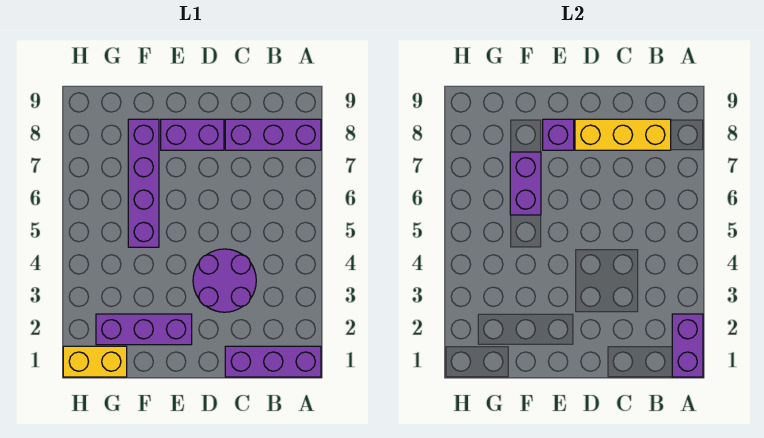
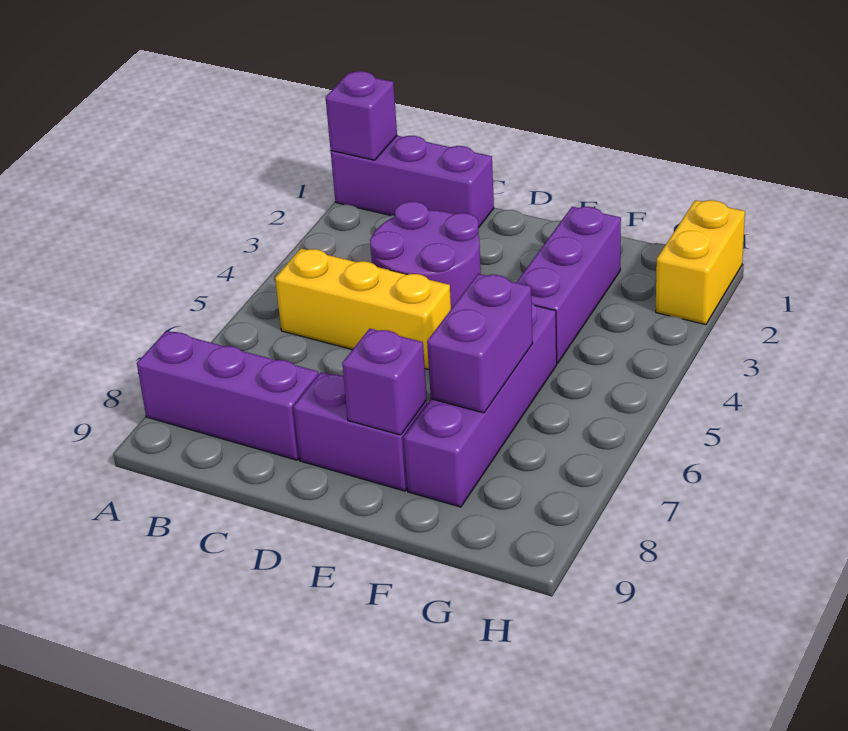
purple 1x2 brick [672,314,703,377] -> purple 1x1 brick [326,71,397,160]
yellow 1x3 brick [575,119,671,150] -> yellow 1x3 brick moved to [275,249,451,369]
purple 1x3 brick [96,314,192,345] -> purple 1x3 brick turned to [516,207,621,363]
yellow 1x2 brick [63,346,127,377] -> yellow 1x2 brick turned to [656,200,745,325]

